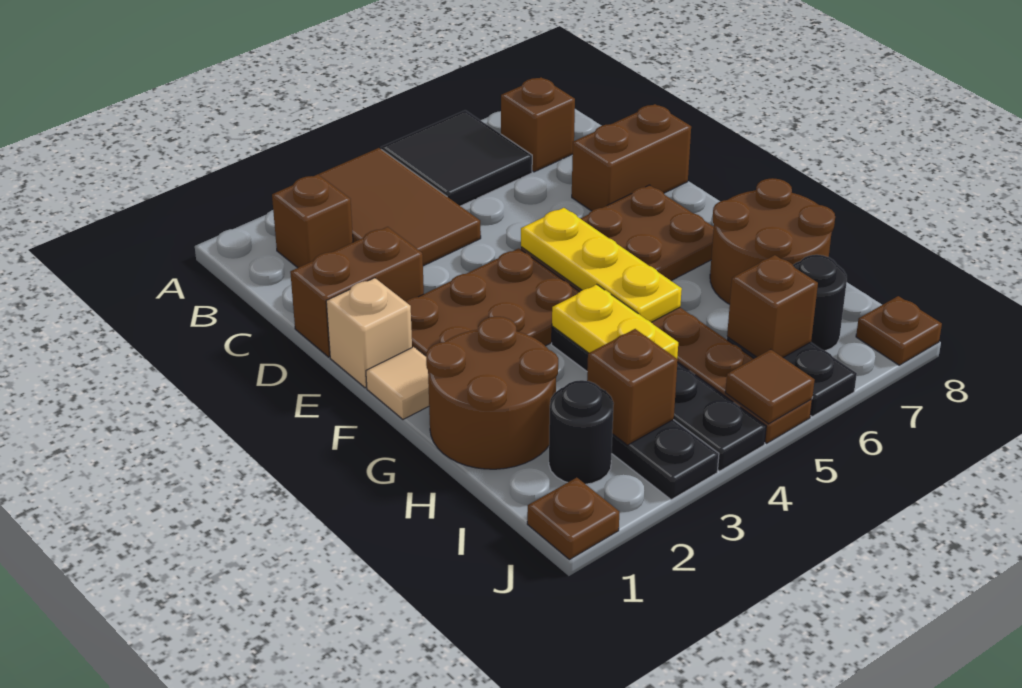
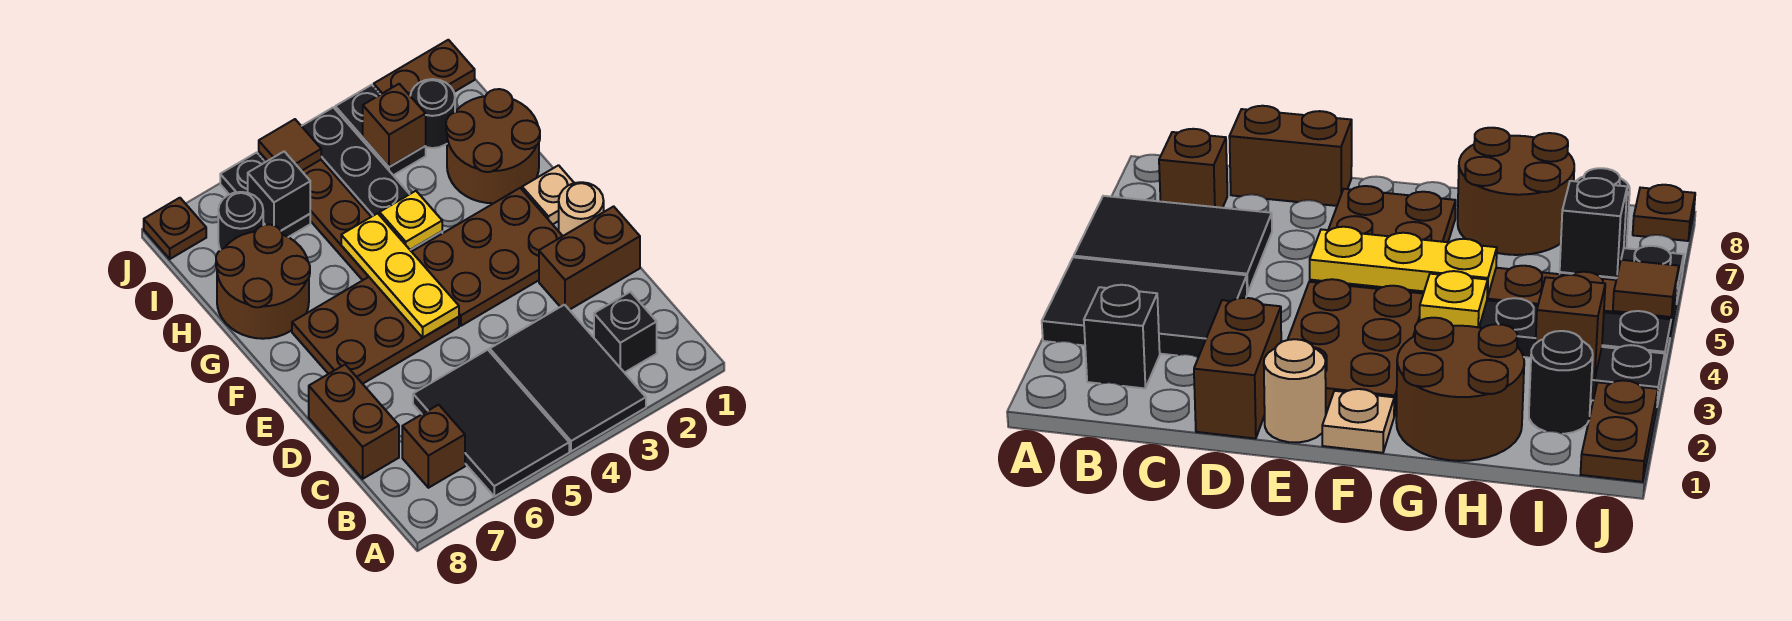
brown 2x3 tile [318,148,481,266] -> black 2x3 tile [490,305,646,451]
black 2x2 tile [381,110,532,206] -> black 2x3 tile [413,350,569,497]
brown 1x1 brick [272,174,353,268] -> black 1x1 brick [594,292,657,373]
brown 1x2 brick [572,104,691,211] -> brown 1x2 brick turned to [309,364,399,479]
tan 1x1 brick [326,278,412,388] -> tan 1x1 round brick [559,182,604,236]
tan 1x1 tile [366,347,429,419] -> tan 1x1 plate [522,165,574,224]
yellow 1x2 plate [552,284,678,358] -> yellow 1x1 plate [380,191,442,250]
brown 1x1 brick [727,255,818,357] -> black 1x1 brick [248,152,310,231]
brown 1x1 plate [527,478,619,560] -> brown 1x2 plate [374,40,475,95]

